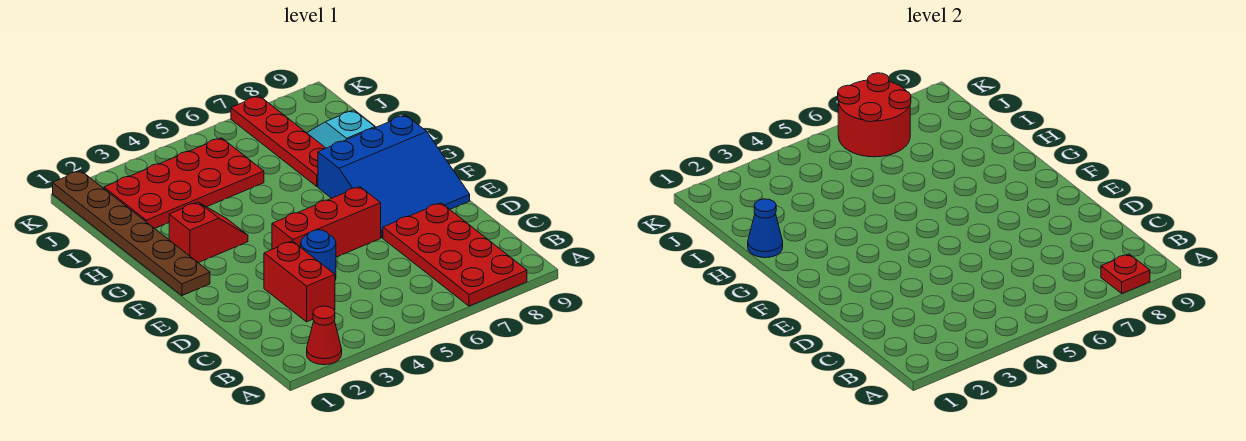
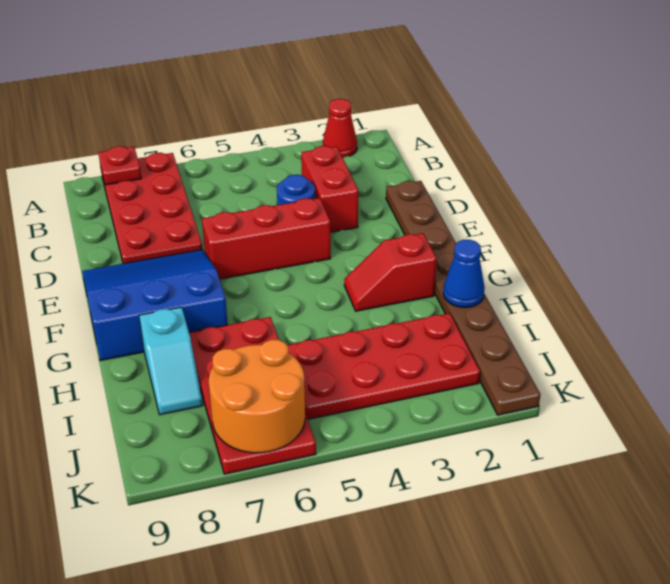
brown 1x6 plate [53,171,210,295] -> brown 1x8 plate [386,181,541,415]
red 1x4 plate [231,96,326,186] -> red 2x4 plate [189,317,316,474]
red 2x2 round brick [838,73,911,157] -> orange 2x2 round brick [209,340,305,453]

